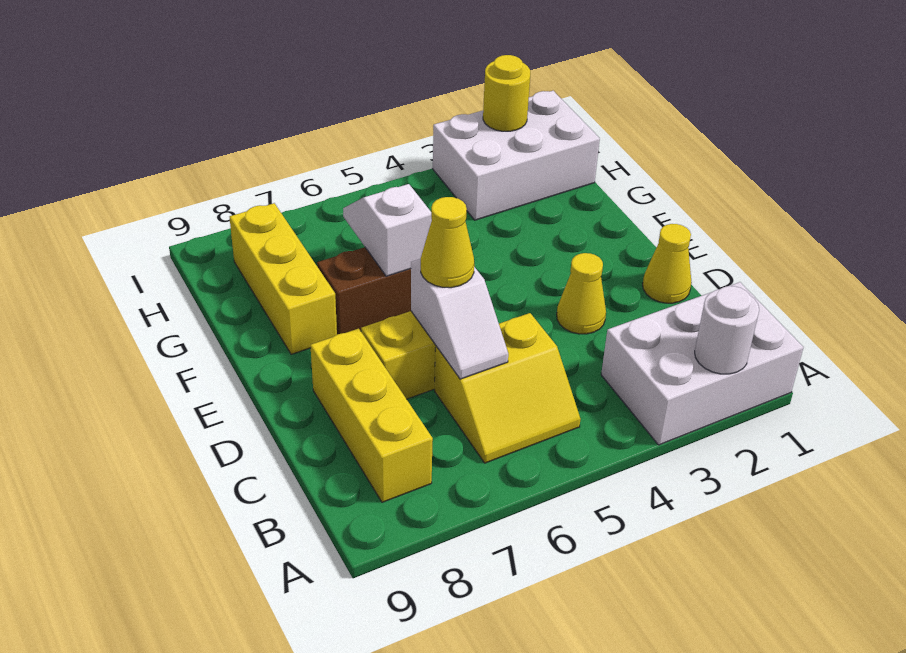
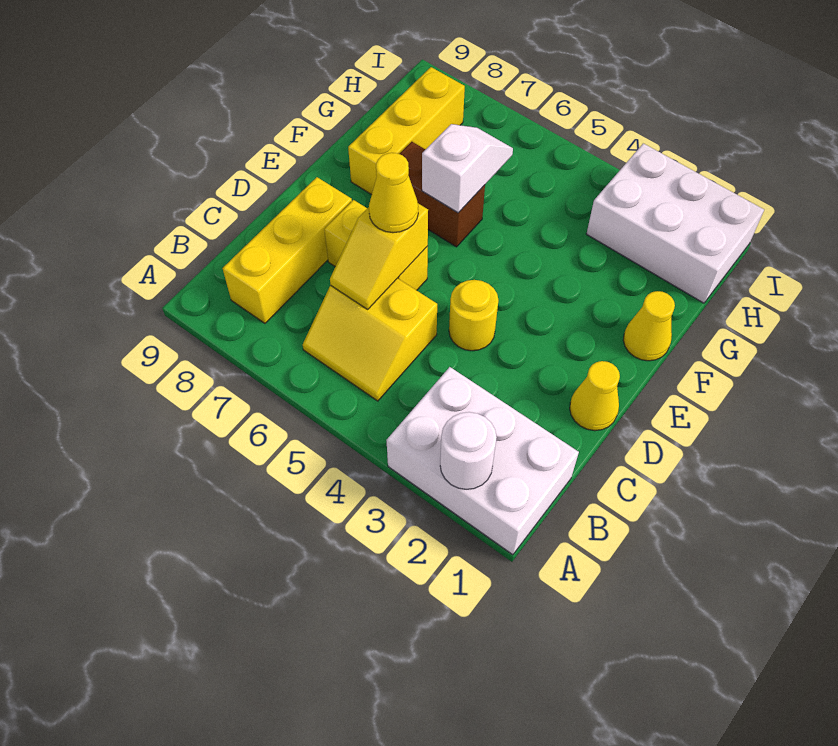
white 1x2 slope [411,259,508,379] -> yellow 1x2 slope [330,204,428,309]
yellow 1x1 cone [557,253,606,334] -> yellow 1x1 cone moved to [623,291,675,361]
yellow 1x1 round brick [483,55,530,131] -> yellow 1x1 round brick moved to [449,280,498,351]

